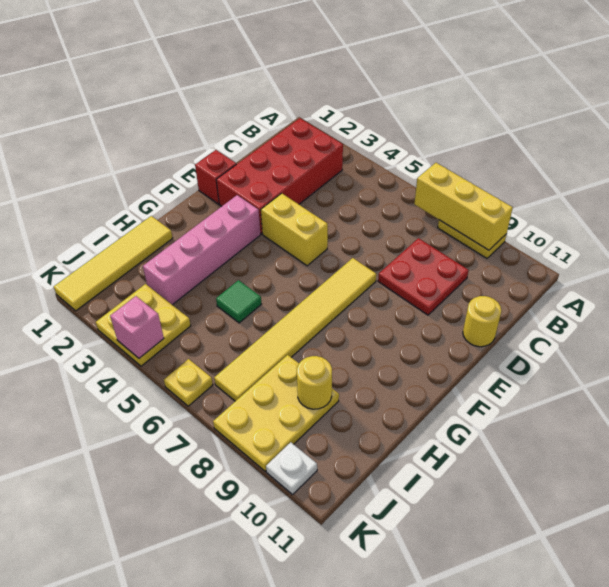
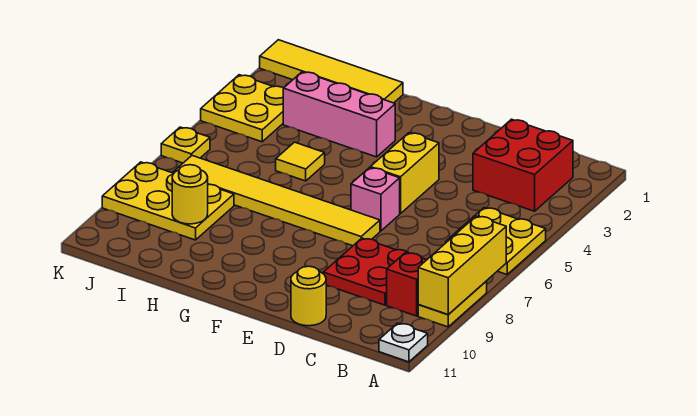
none -> yellow 2x2 plate [446,208,546,274]
red 2x4 brick [216,118,343,234] -> red 2x2 brick [473,119,573,211]
red 1x1 brick [195,150,236,204] -> red 1x1 brick moved to [387,253,426,316]
pink 1x4 brick [143,195,260,305] -> pink 1x3 brick [283,72,395,157]
green 1x1 tile [216,280,261,323] -> yellow 1x1 tile [276,142,325,181]
pink 1x1 brick [110,296,164,358] -> pink 1x1 brick moved to [351,168,400,231]
white 1x1 plate [266,442,317,494] -> white 1x1 plate moved to [379,323,428,362]

